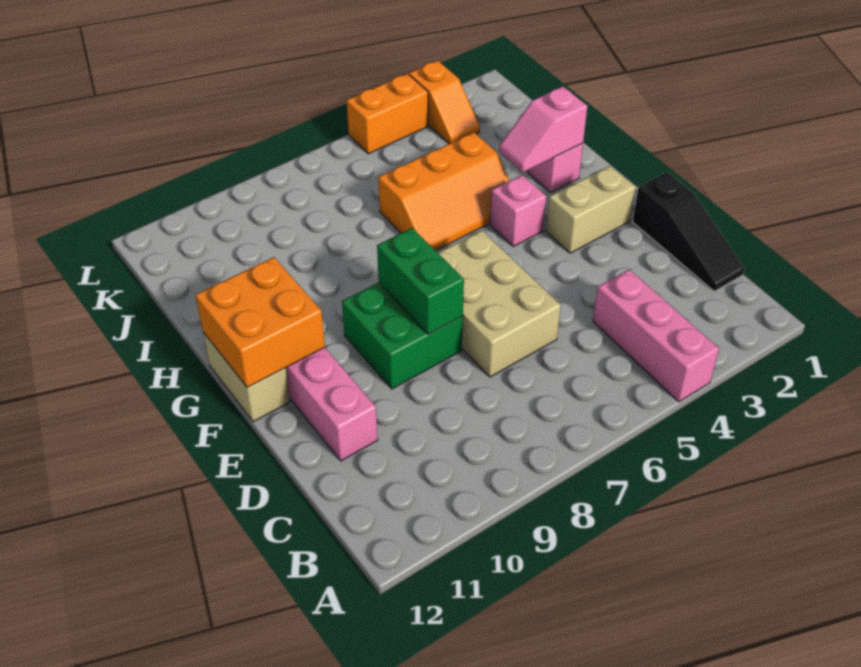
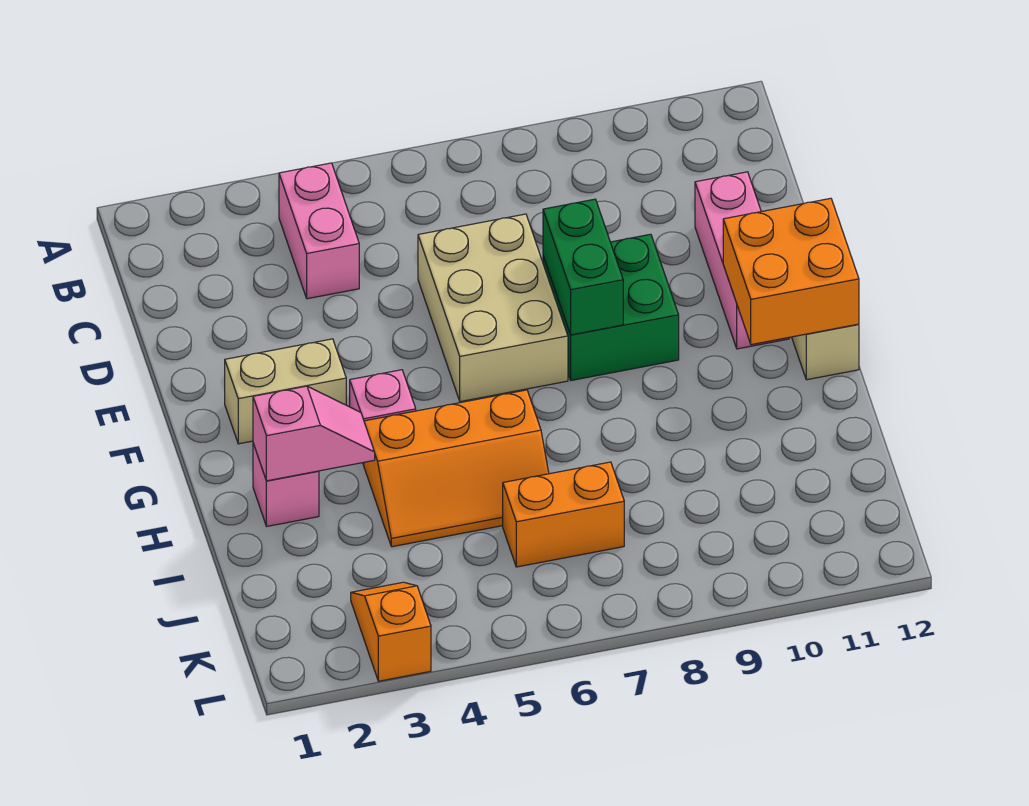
pink 1x3 brick [593,269,719,402] -> pink 1x2 brick [279,163,359,299]
black 1x3 slope [633,172,744,291] -> none
orange 2x3 slope [378,133,509,251] -> orange 2x3 slope turned to [364,390,549,547]
orange 1x2 brick [347,74,428,154] -> orange 1x2 brick moved to [503,462,624,567]

